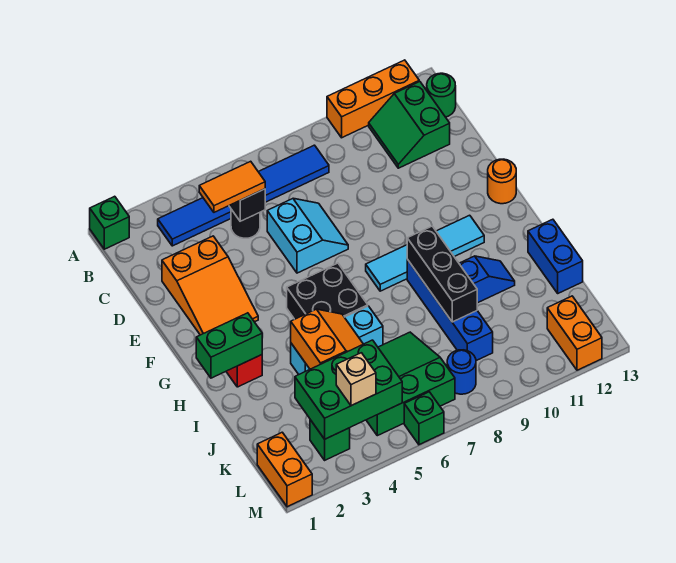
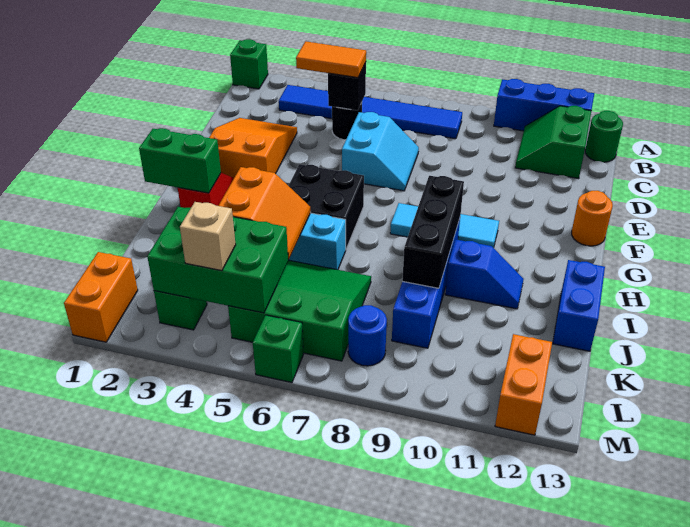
orange 1x3 brick [327,60,419,138] -> blue 1x3 brick [494,79,594,131]
orange 2x3 slope [162,236,258,335] -> orange 2x3 slope turned to [209,118,297,178]
cyan 1x4 tile [366,215,484,291] -> cyan 1x3 tile [390,203,499,248]

